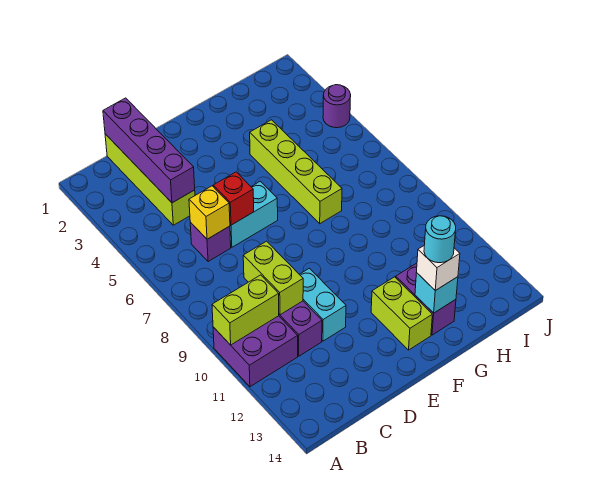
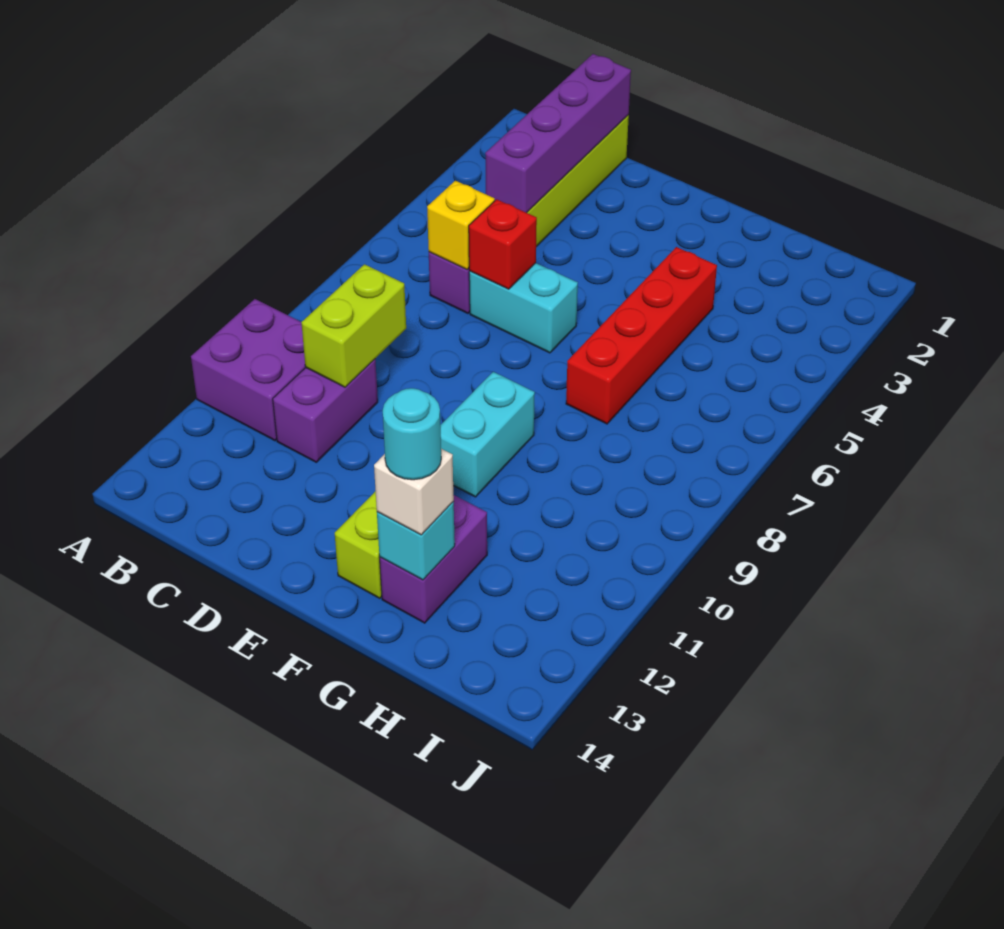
lime 1x2 brick [212,275,279,345] -> none
cyan 1x2 brick [299,268,346,341] -> cyan 1x2 brick moved to [440,372,535,497]
lime 1x4 brick [250,120,342,224] -> red 1x4 brick [566,247,717,424]
purple 1x1 round brick [323,85,351,128] -> none

